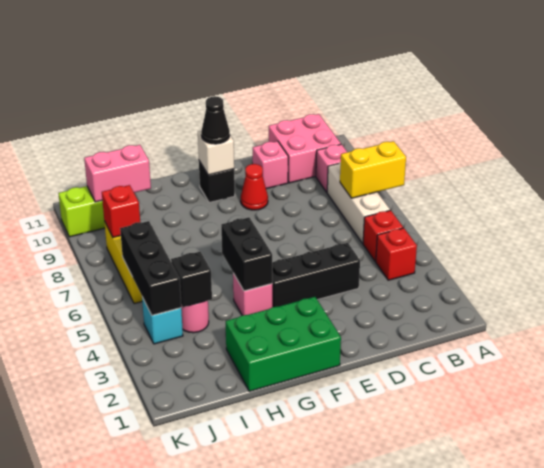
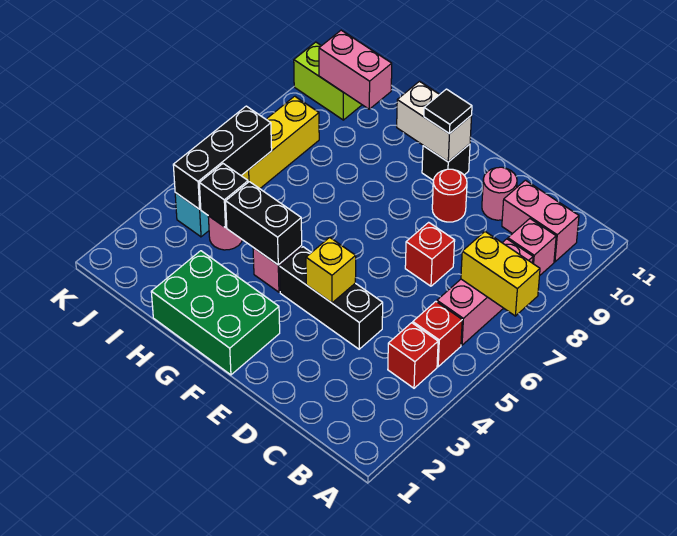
white 1x3 brick [327,162,390,243] -> pink 1x3 brick [437,239,533,345]
pink 2x2 brick [269,114,341,183] -> pink 1x2 brick [502,180,579,262]
pink 1x1 brick [253,141,288,189] -> pink 1x1 round brick [482,167,517,220]
none -> yellow 1x1 brick [306,237,356,303]
red 1x1 cone [241,164,268,210] -> red 1x1 round brick [432,169,467,222]
white 1x1 brick [198,131,234,175] -> white 1x2 brick [397,81,472,162]
black 1x1 cone [201,96,230,144] -> black 1x1 tile [424,89,472,134]
black 1x2 brick [221,217,272,291] -> black 1x2 brick turned to [226,182,302,265]
red 1x1 brick [102,185,140,237] -> red 1x1 brick moved to [405,222,455,286]

